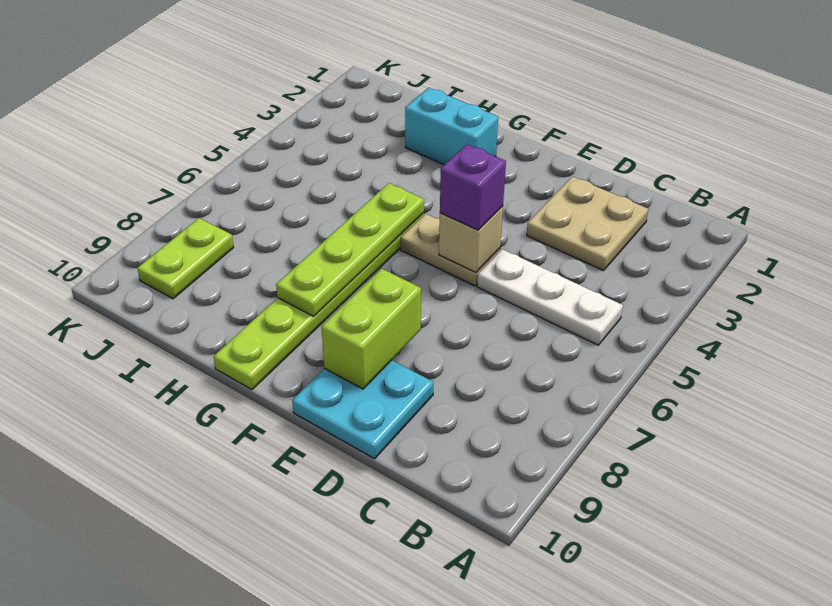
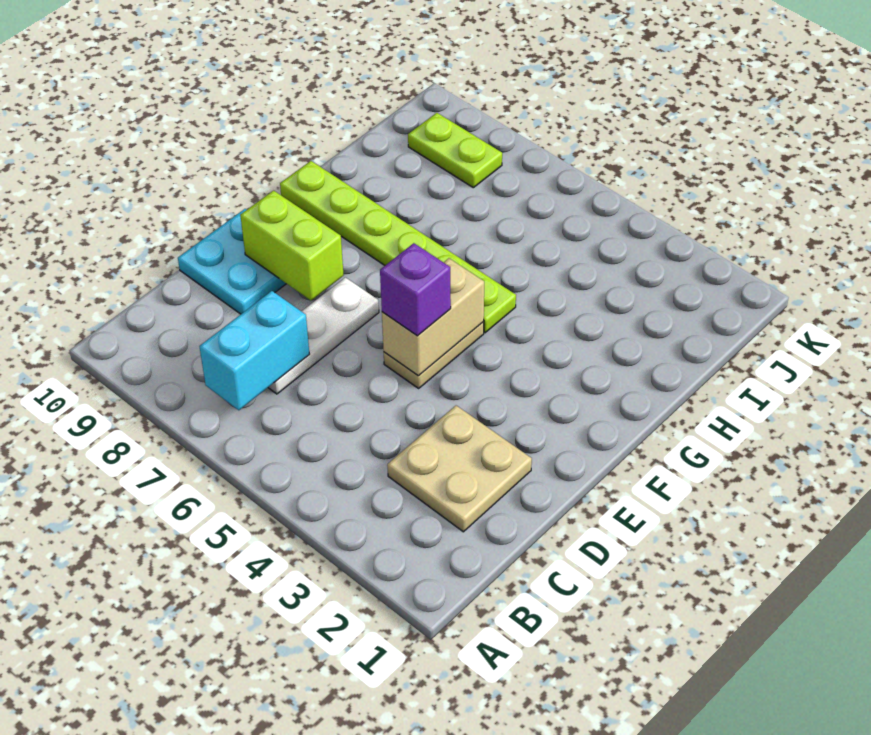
white 1x3 plate [477,249,623,345] -> white 1x3 plate moved to [268,277,379,394]
tan 1x1 brick [439,206,503,273] -> tan 1x2 brick [382,258,484,376]
cyan 1x2 brick [405,88,498,165] -> cyan 1x2 brick moved to [199,291,309,410]
lime 1x4 plate [276,183,424,316] -> none

